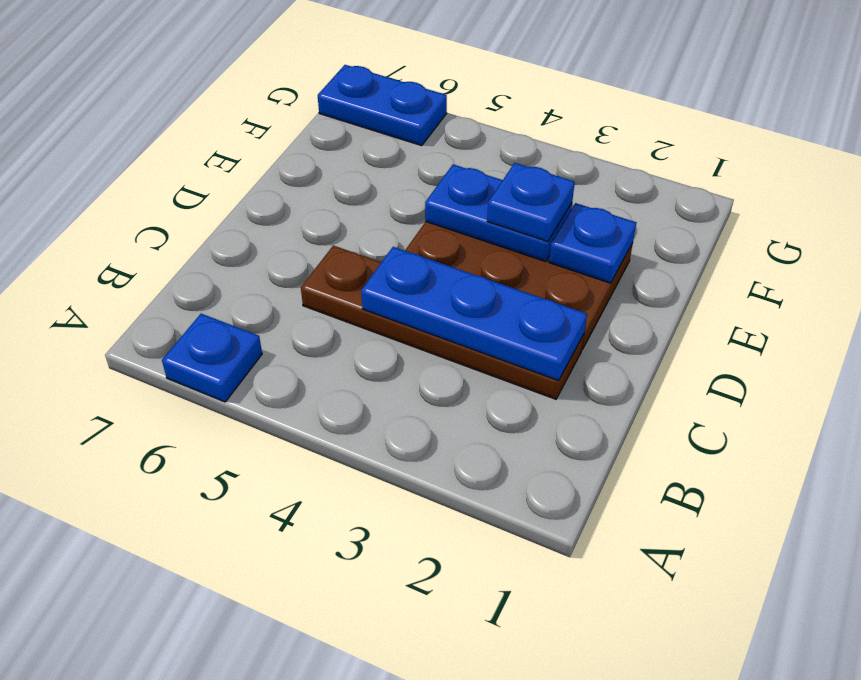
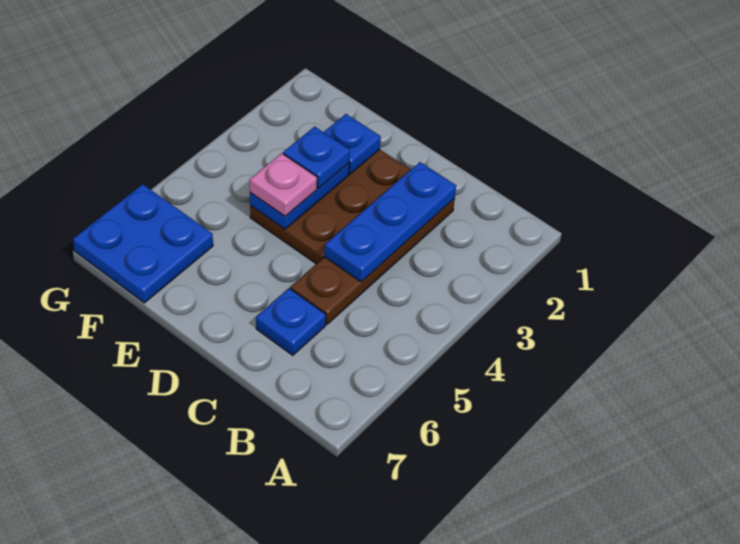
blue 1x1 plate [162,314,262,402] -> blue 1x1 plate moved to [256,288,326,355]
none -> pink 1x1 plate [250,153,317,216]
blue 1x2 plate [318,65,447,146] -> blue 2x2 plate [73,184,213,303]

